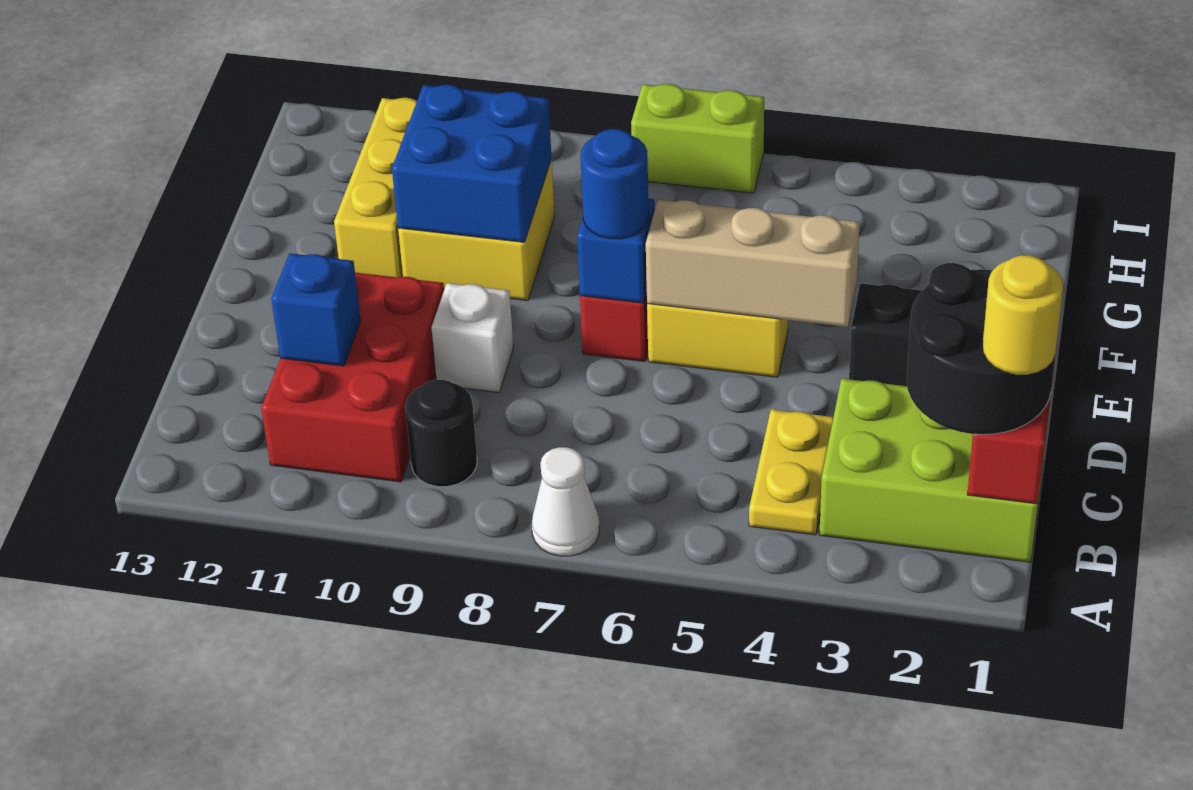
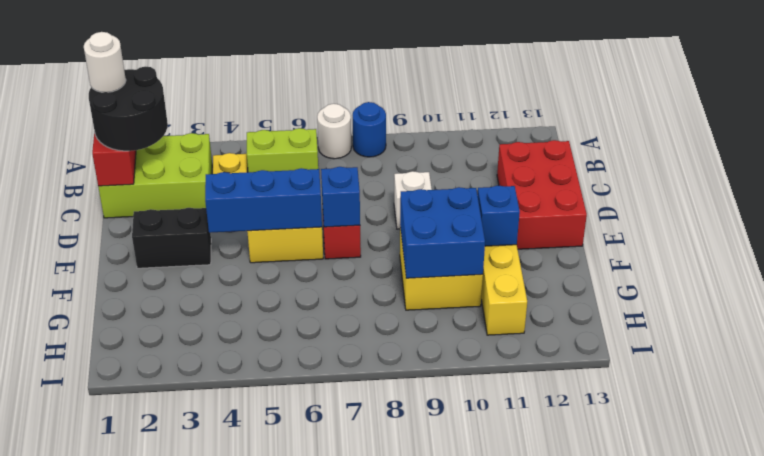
white 1x1 cone [532,447,599,556] -> white 1x1 round brick [317,104,351,159]
yellow 1x1 round brick [983,255,1063,375] -> white 1x1 round brick [84,32,126,92]
black 1x1 round brick [405,380,477,487] -> none
red 2x3 brick [261,273,444,482] -> red 2x3 brick moved to [497,140,587,249]
blue 1x1 brick [271,253,361,366] -> blue 1x1 brick moved to [478,186,520,246]
tan 1x3 brick [646,200,860,327] -> blue 1x3 brick [205,168,322,233]
blue 1x1 round brick [581,129,649,239] -> blue 1x1 round brick moved to [353,102,386,157]
lime 1x2 brick [631,84,764,193] -> lime 1x2 brick moved to [247,128,318,172]

